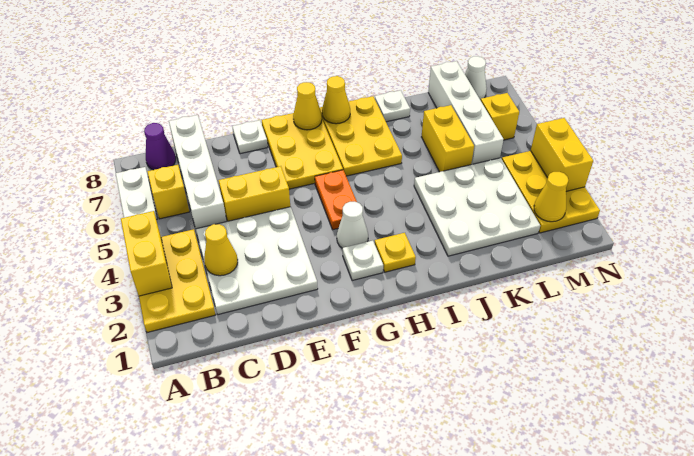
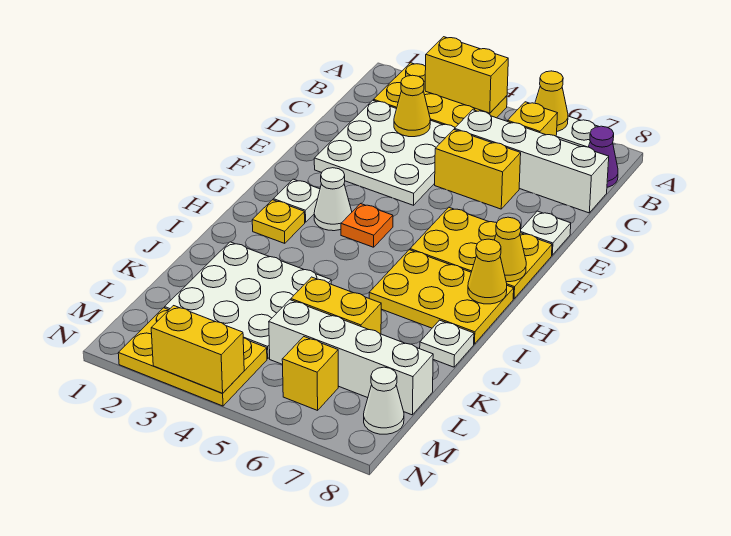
yellow 1x2 brick [219,166,290,221] -> yellow 1x2 brick turned to [435,130,521,209]
orange 1x2 plate [315,170,357,230] -> orange 1x1 plate [341,204,393,247]
yellow 1x1 cone [534,172,568,222] -> yellow 1x1 cone moved to [535,71,568,131]

